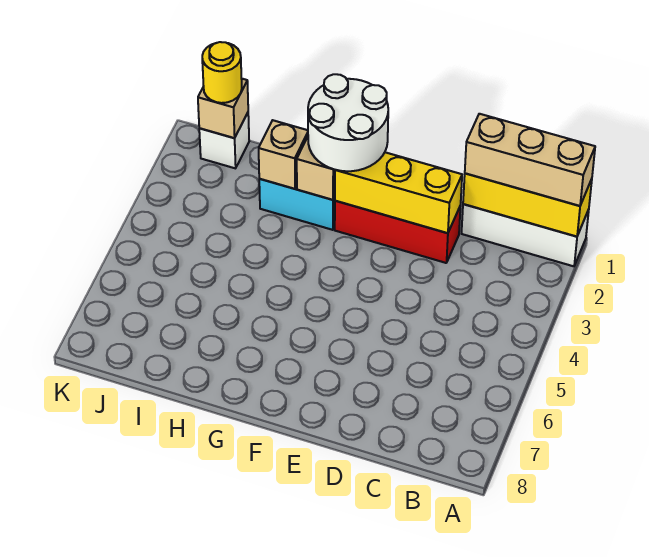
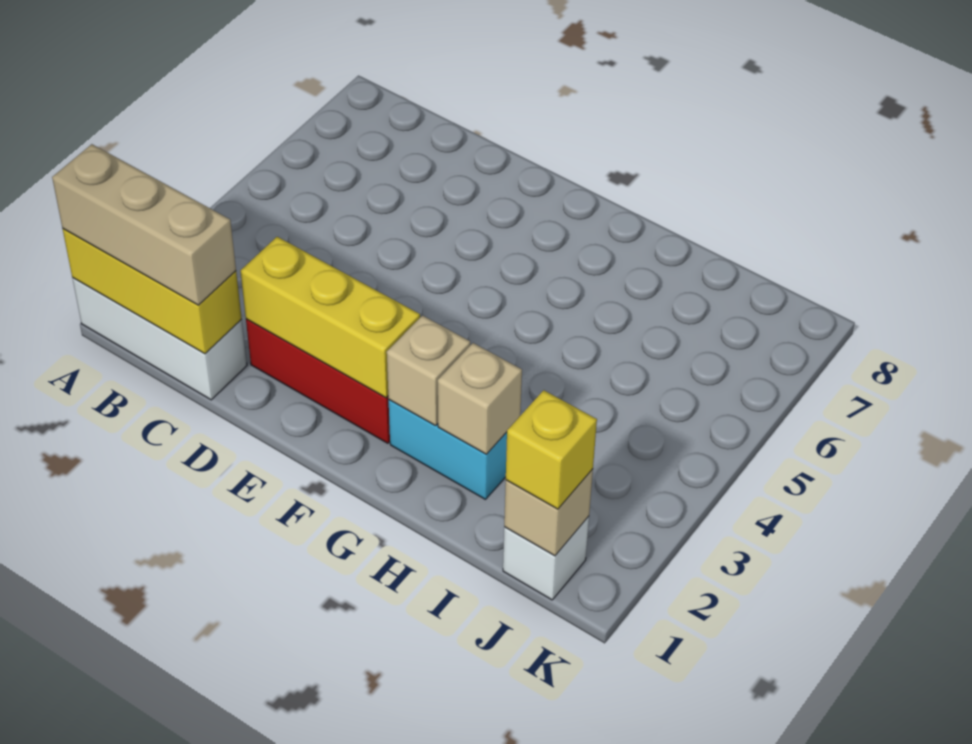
white 2x2 round brick [308,74,388,171] -> none
yellow 1x1 round brick [202,42,242,103] -> yellow 1x1 brick [506,390,597,509]

